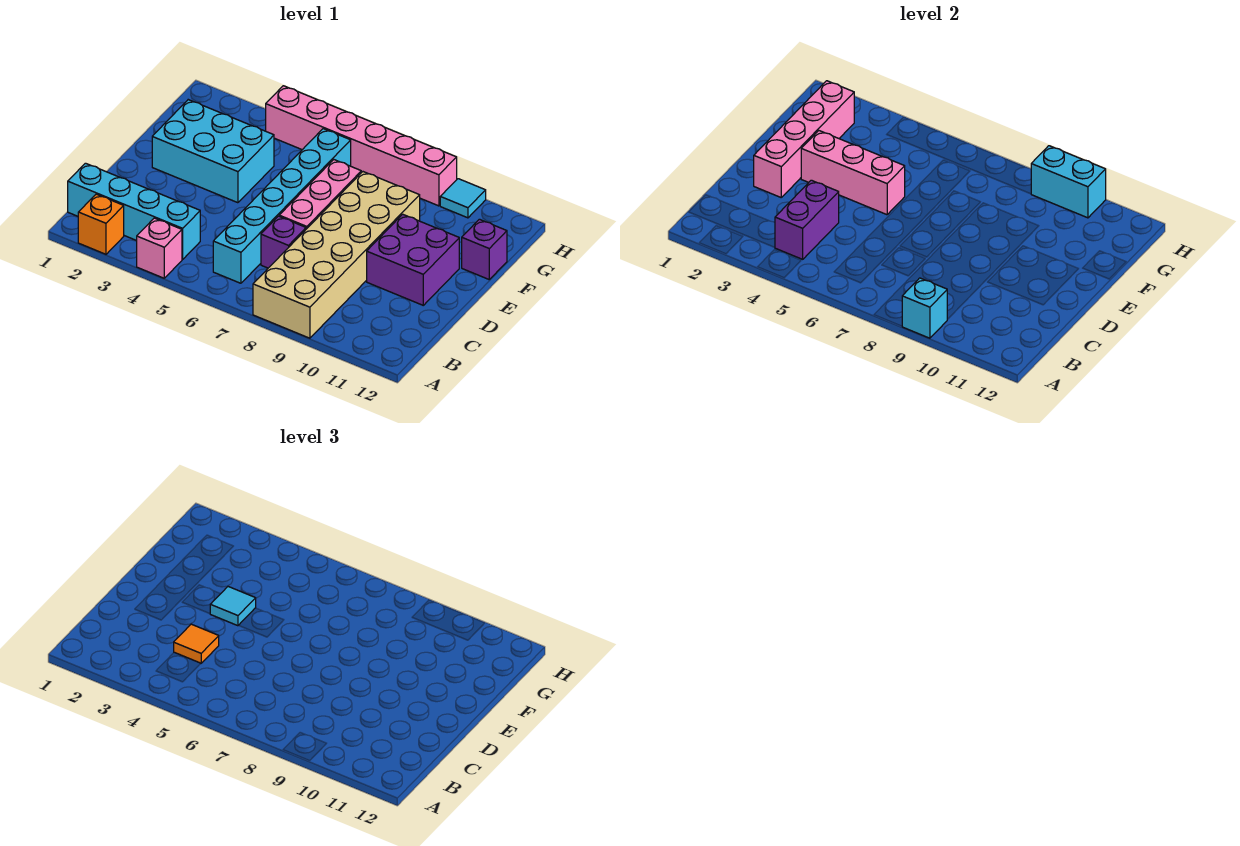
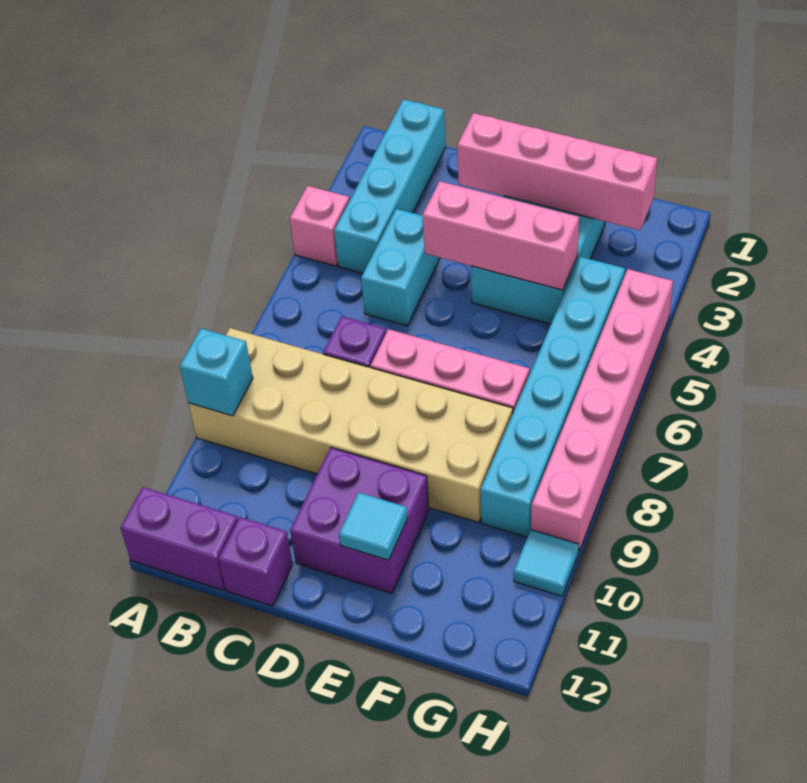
orange 1x1 brick [78,194,124,254] -> none
purple 1x2 brick [775,180,839,259] -> purple 1x2 brick moved to [120,487,238,590]
cyan 1x6 brick [213,129,351,283] -> cyan 1x6 brick turned to [480,257,625,537]
orange 1x1 tile [174,624,219,663] -> none
pink 1x3 brick [801,131,905,215] -> pink 1x3 brick turned to [422,181,579,290]
cyan 1x1 tile [210,587,256,626] -> cyan 1x1 tile moved to [339,493,408,560]
purple 1x1 brick [462,219,507,279] -> purple 1x1 brick moved to [219,517,293,606]
cyan 1x2 brick [1031,146,1106,218] -> cyan 1x2 brick moved to [361,209,440,326]

